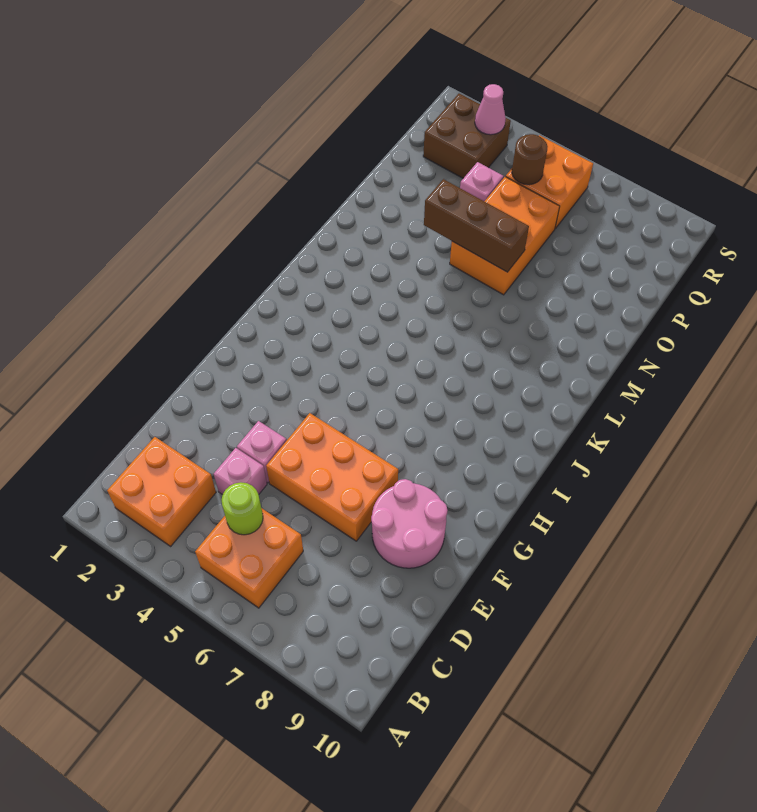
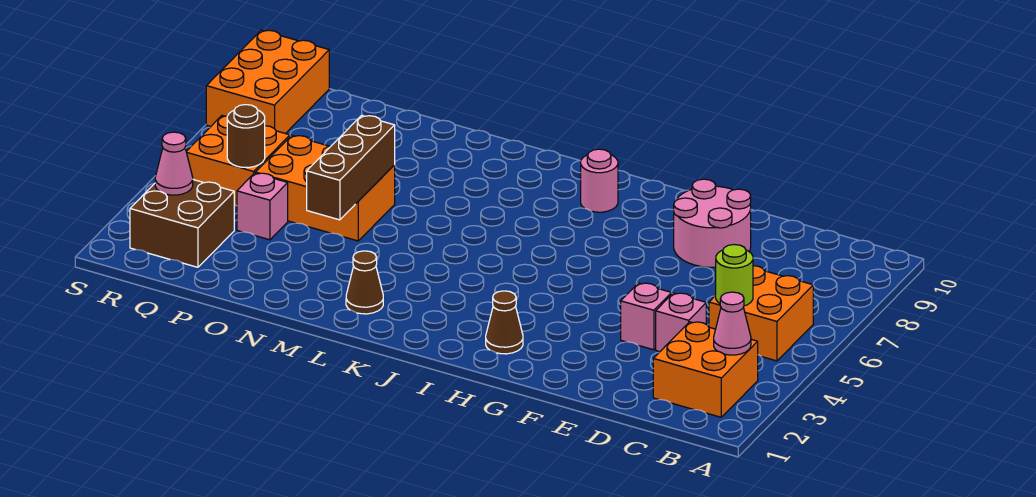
none -> pink 1x1 cone [714,292,751,355]
orange 2x3 brick [266,413,398,541] -> orange 2x3 brick moved to [206,30,329,134]
none -> brown 1x1 cone [486,291,523,354]
none -> pink 1x1 round brick [581,149,618,212]
none -> brown 1x1 cone [346,251,383,314]

